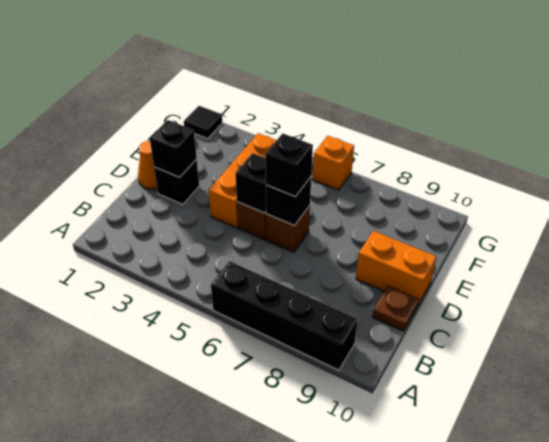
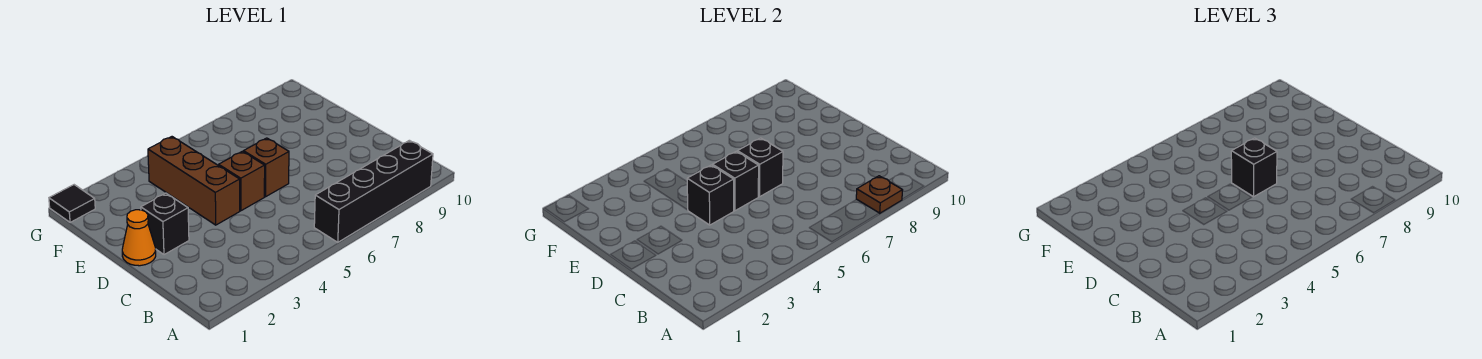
brown 1x1 plate [373,286,419,331] -> brown 1x1 plate moved to [856,176,903,213]
black 1x1 brick [150,120,197,177] -> black 1x1 brick moved to [687,165,734,225]
orange 1x3 brick [209,133,276,228] -> brown 1x3 brick [148,137,240,225]
orange 1x2 brick [356,231,436,304] -> none
orange 1x1 brick [312,136,354,190] -> none

